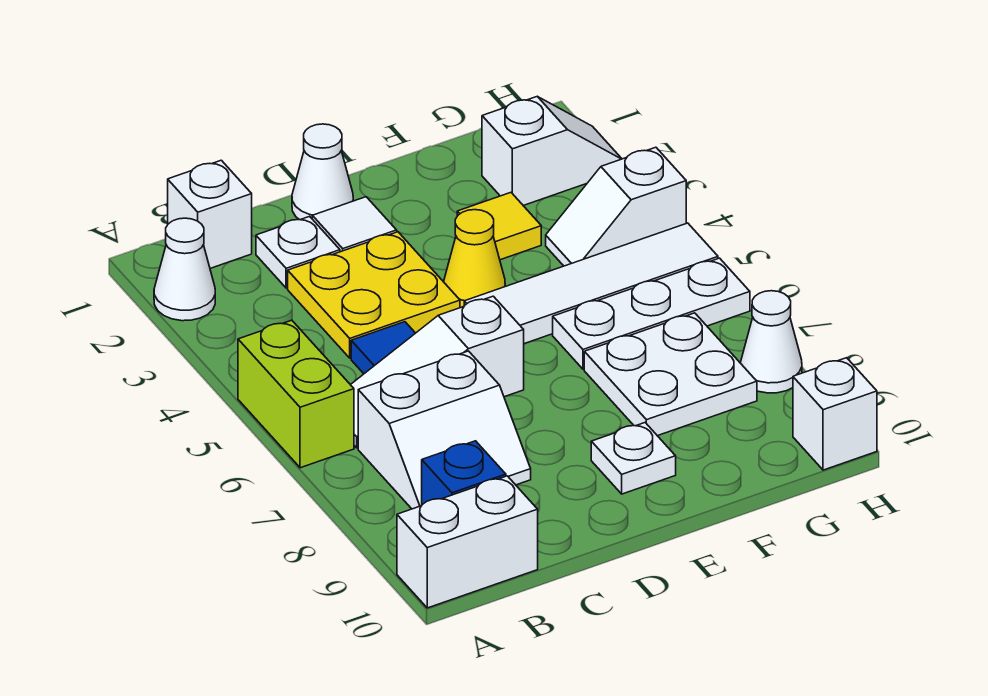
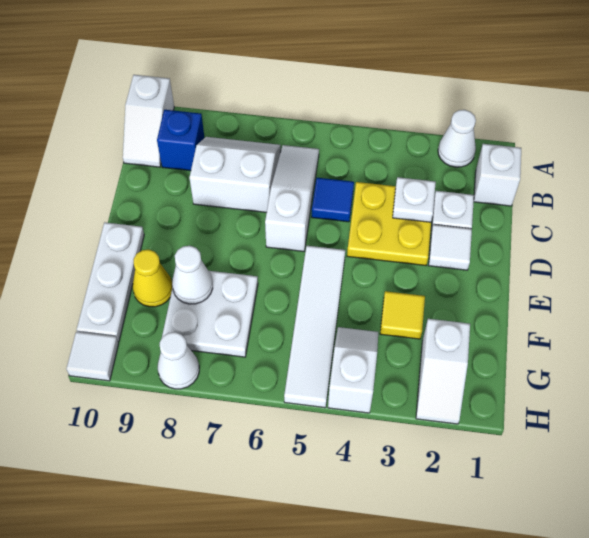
lime 1x2 brick [238,320,354,468] -> none
white 1x2 brick [397,476,538,608] -> white 1x2 slope [123,75,174,167]
white 2x2 slope [358,351,531,509] -> white 2x2 slope turned to [189,137,281,212]
white 1x1 cone [292,124,353,220] -> white 1x1 cone moved to [172,246,213,304]
yellow 1x1 cone [444,210,505,308] -> yellow 1x1 cone moved to [133,249,173,307]
white 1x1 plate [591,423,676,494] -> white 1x1 plate moved to [393,177,436,222]
white 1x3 plate [553,258,750,369] -> white 1x3 plate moved to [77,222,144,342]
white 1x1 brick [793,358,877,470] -> white 1x1 tile [66,332,119,381]

